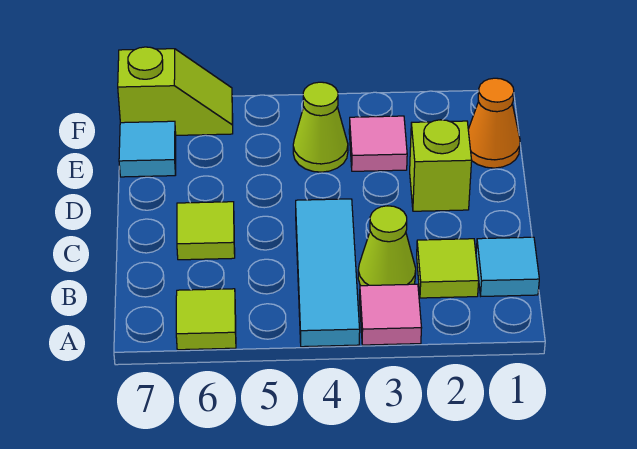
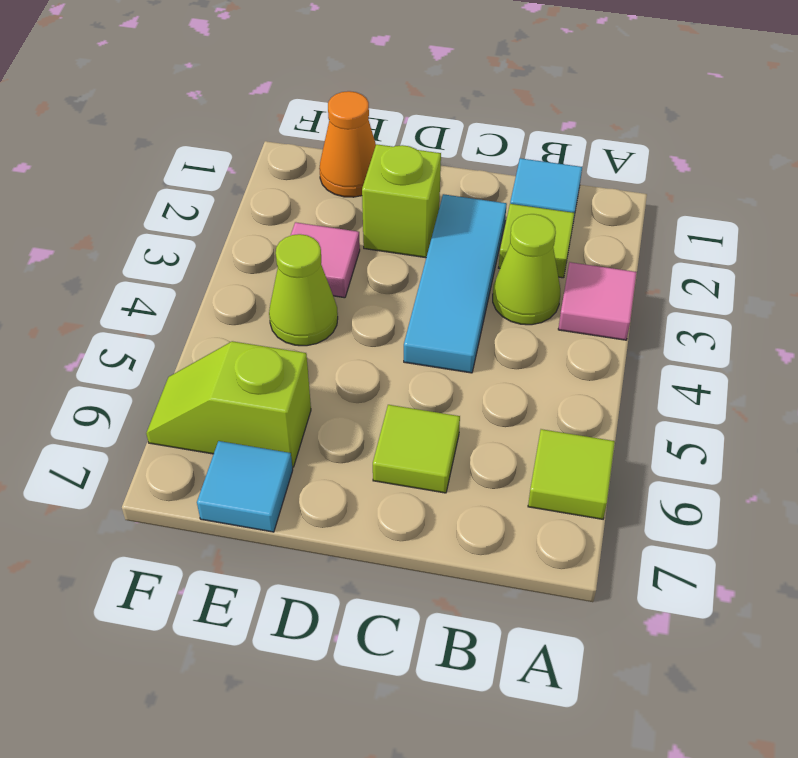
cyan 1x3 tile [296,199,360,347] -> cyan 1x3 tile turned to [404,194,507,373]
lime 1x2 slope [118,47,233,135] -> lime 1x2 slope turned to [146,341,311,467]

